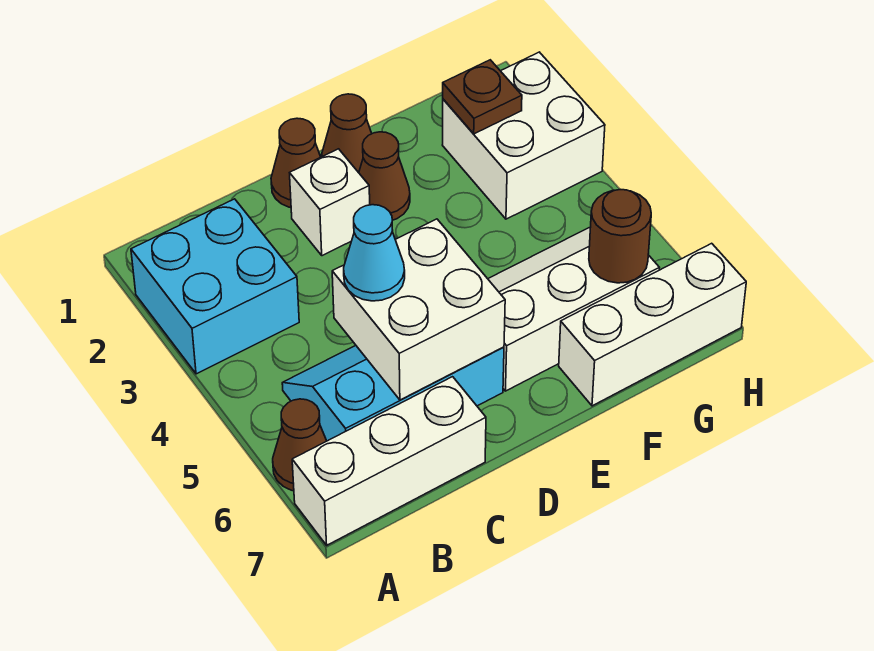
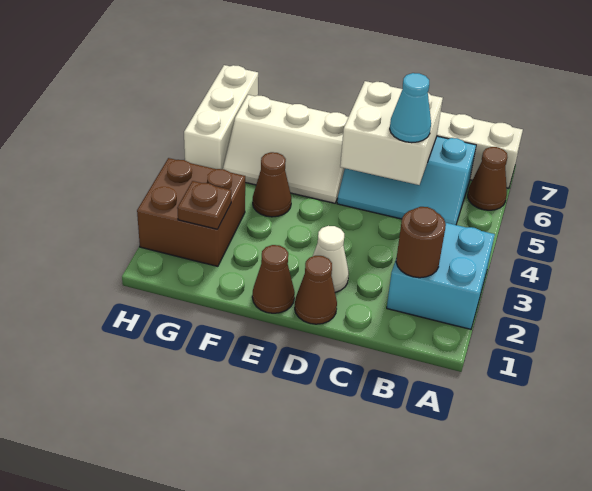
white 1x1 brick [290,149,370,256] -> white 1x1 cone [313,226,349,292]
brown 1x1 cone [359,132,410,220] -> brown 1x1 cone moved to [253,152,291,217]
white 1x3 brick [559,243,746,406] -> white 1x3 brick turned to [184,65,258,169]
white 2x2 brick [443,52,605,219] -> brown 2x2 brick [137,158,245,266]
brown 1x1 round brick [589,190,651,283] -> brown 1x1 round brick moved to [396,207,446,278]

